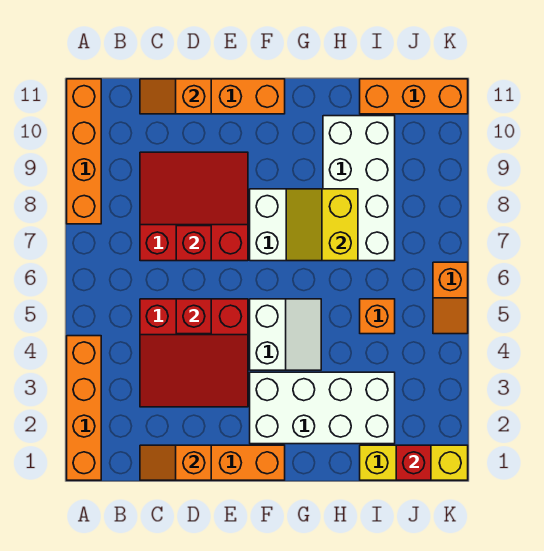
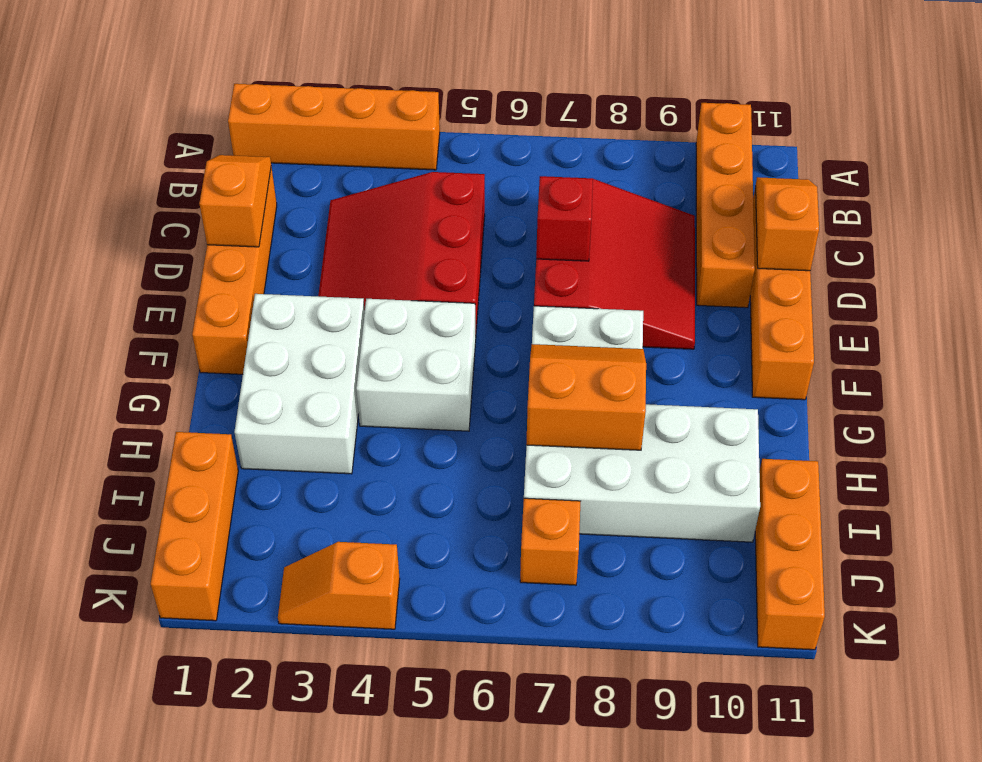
orange 1x4 brick [67,79,101,224] -> orange 1x4 brick turned to [696,103,755,308]
red 1x1 brick [176,299,211,334] -> none
white 2x4 brick [250,372,395,444] -> white 2x3 brick [234,294,365,474]
white 2x2 slope [250,299,321,370] -> white 2x2 brick [356,299,476,431]
yellow 2x2 slope [286,189,358,261] -> orange 2x2 slope [526,344,646,450]
yellow 1x3 brick [360,445,468,480] -> orange 1x3 brick [151,432,238,621]
orange 1x1 brick [360,299,395,334] -> orange 1x1 brick moved to [520,498,581,585]
red 1x1 brick [396,445,431,480] -> none
orange 1x2 slope [433,262,468,334] -> orange 1x2 slope moved to [278,542,400,629]

